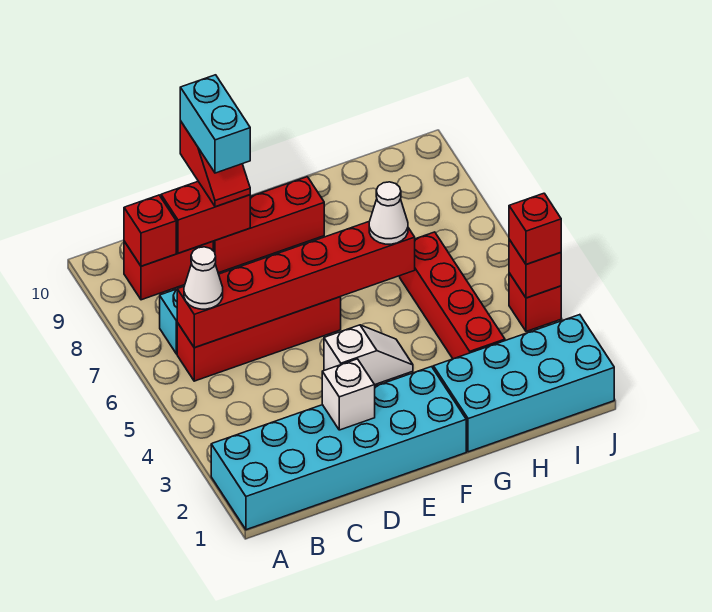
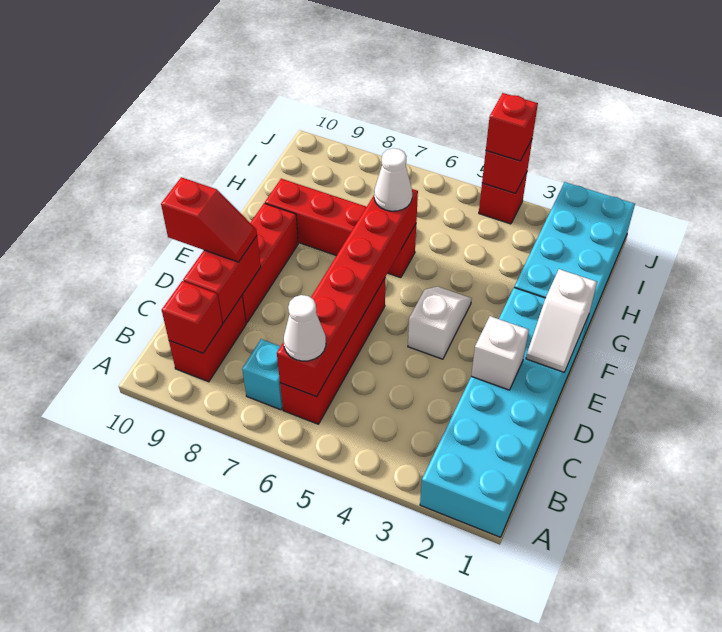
cyan 1x2 brick [180,75,250,173] -> none
none -> white 1x2 slope [526,269,597,372]
red 1x4 brick [400,232,505,359] -> red 1x4 brick moved to [265,179,416,278]

